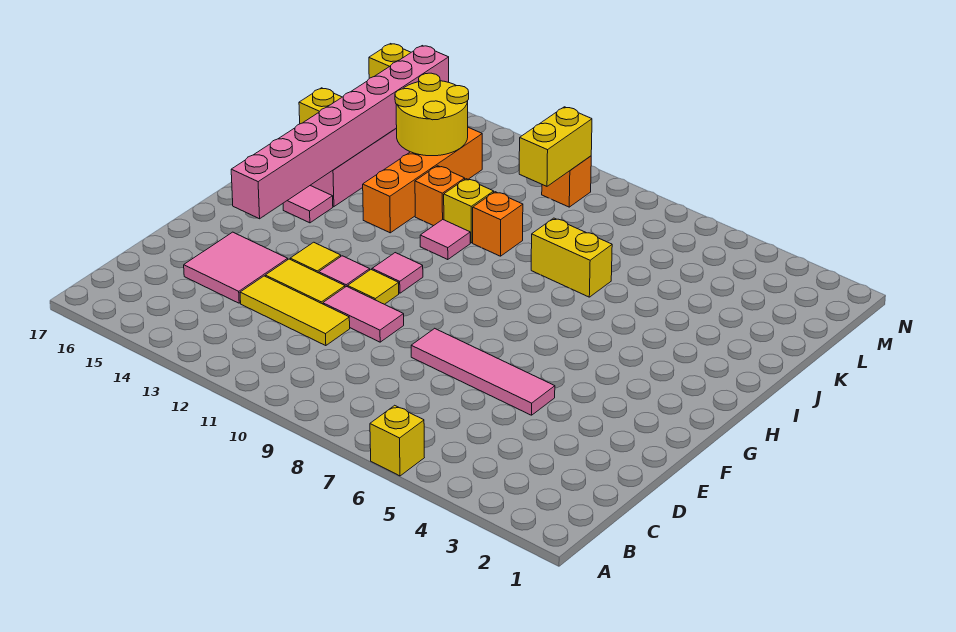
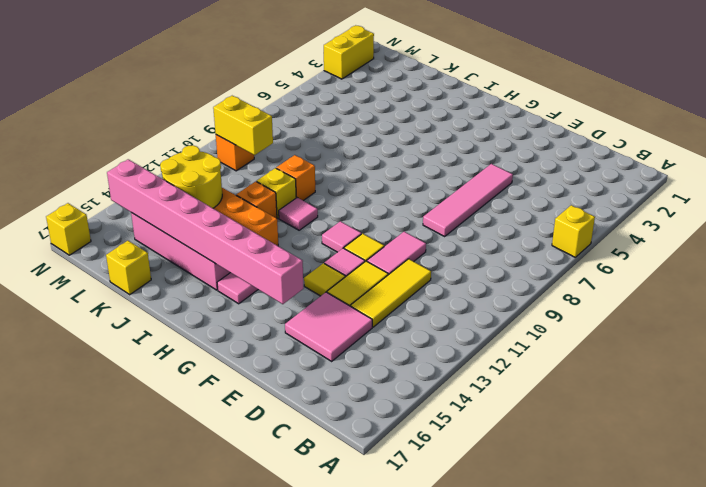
yellow 1x2 brick [531,218,612,297] -> yellow 1x2 brick moved to [324,25,374,79]

